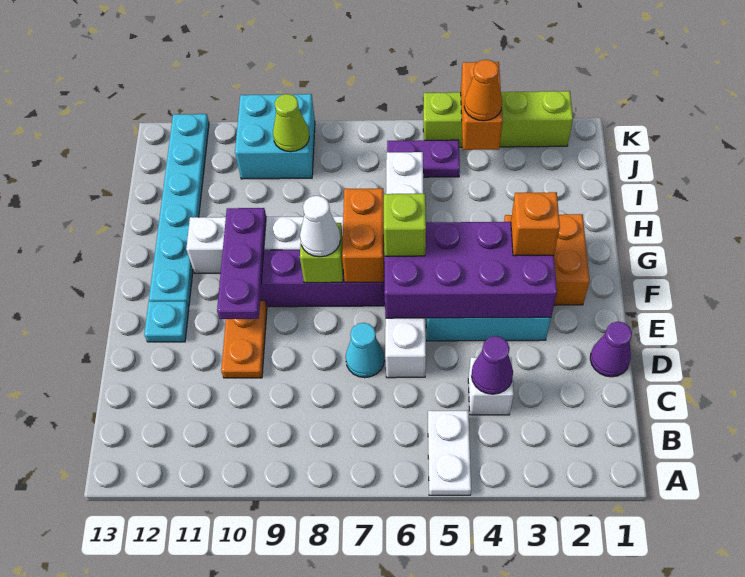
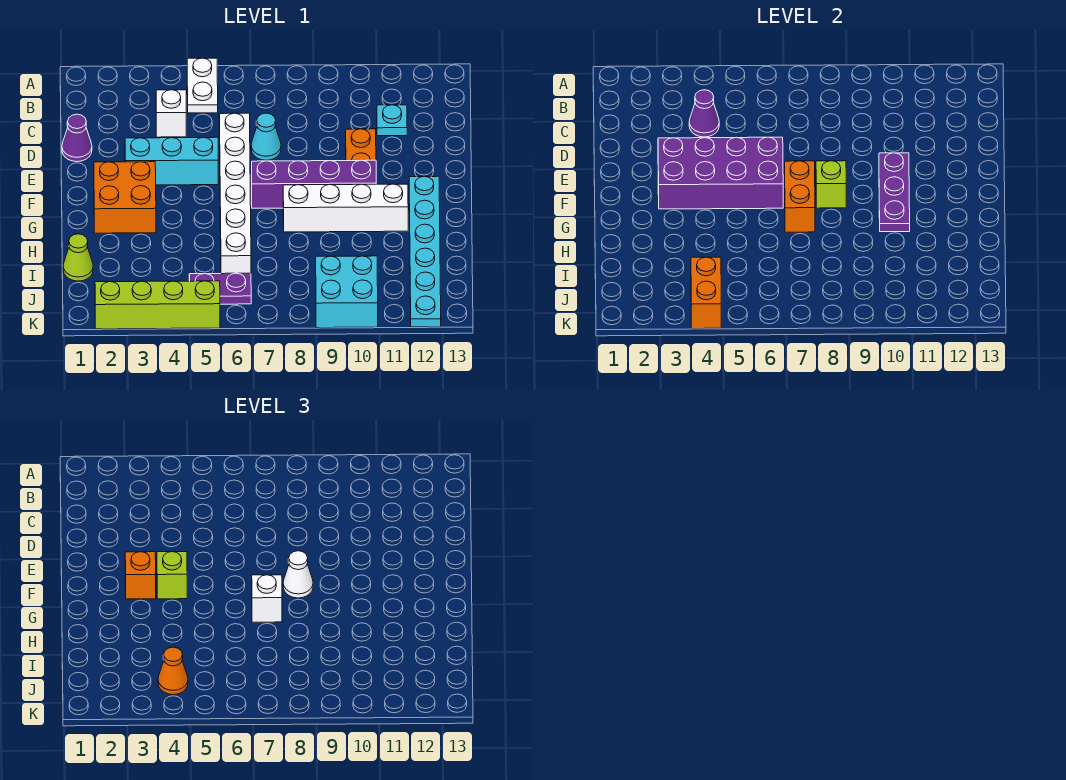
cyan 1x1 plate [144,301,189,342] -> cyan 1x1 plate moved to [377,105,407,136]
lime 1x1 brick [384,194,426,256] -> lime 1x1 brick moved to [157,552,187,599]
none -> white 1x1 brick [252,575,282,622]
lime 1x1 cone [273,94,309,152] -> lime 1x1 cone moved to [63,234,93,281]

